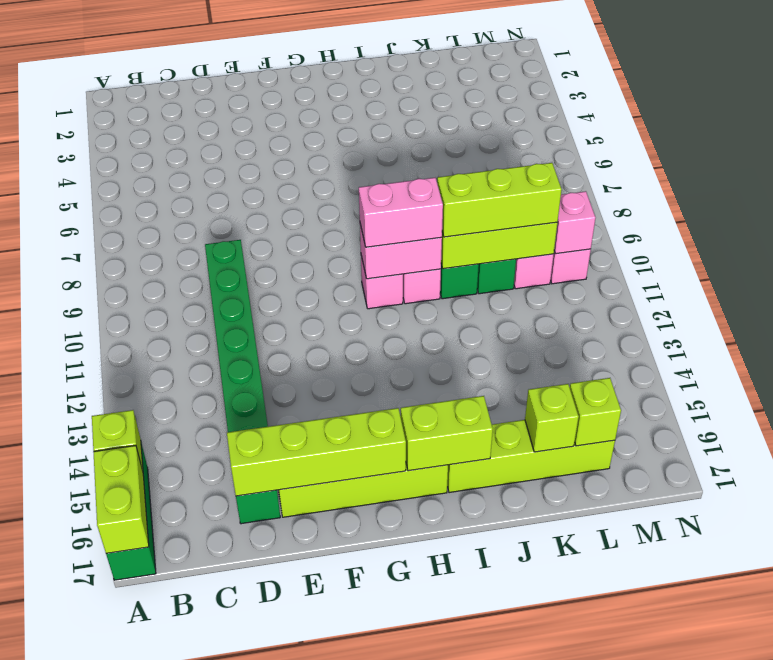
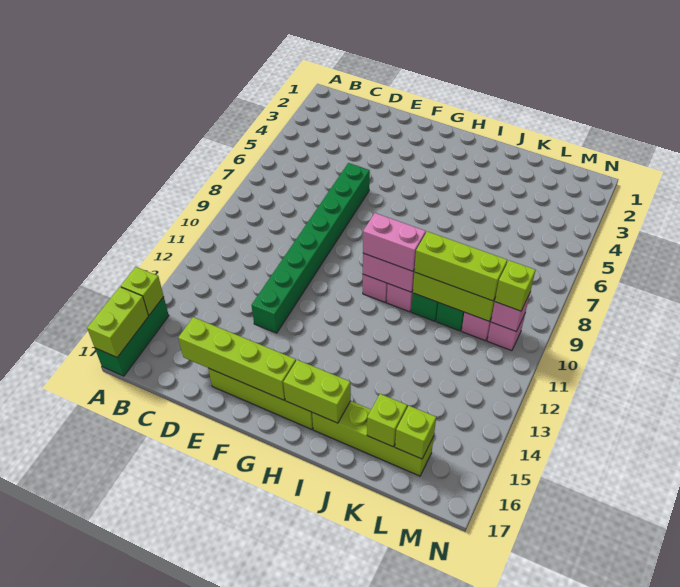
green 1x8 brick [205,240,280,524] -> green 1x8 brick moved to [251,163,370,333]
none -> lime 1x1 brick [495,260,535,311]

